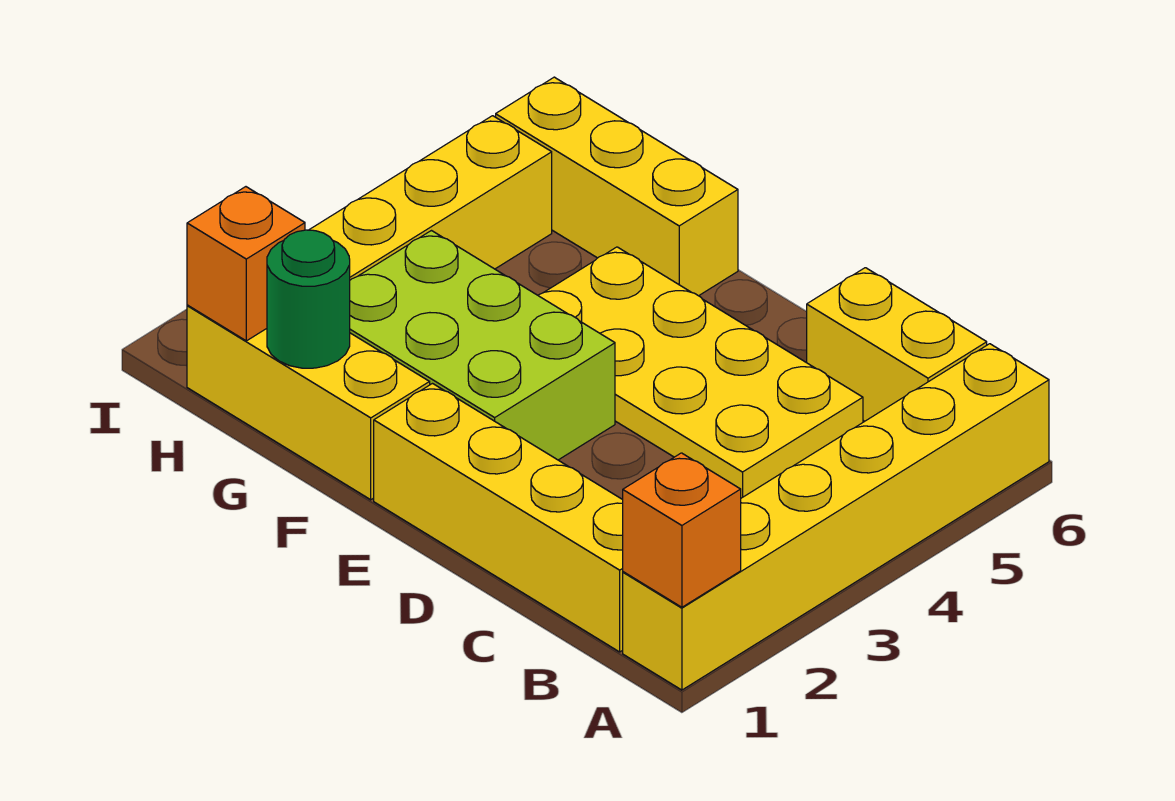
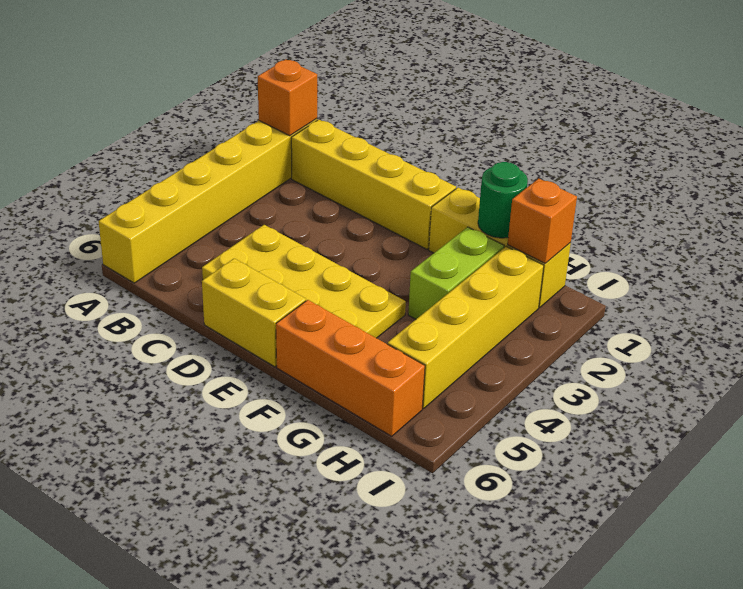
yellow 1x2 brick [807,268,987,421] -> yellow 1x2 brick moved to [202,259,306,367]
lime 2x3 brick [350,231,615,460] -> lime 1x2 brick [408,227,504,319]
yellow 1x3 brick [496,77,738,296] -> orange 1x3 brick [276,300,425,436]

